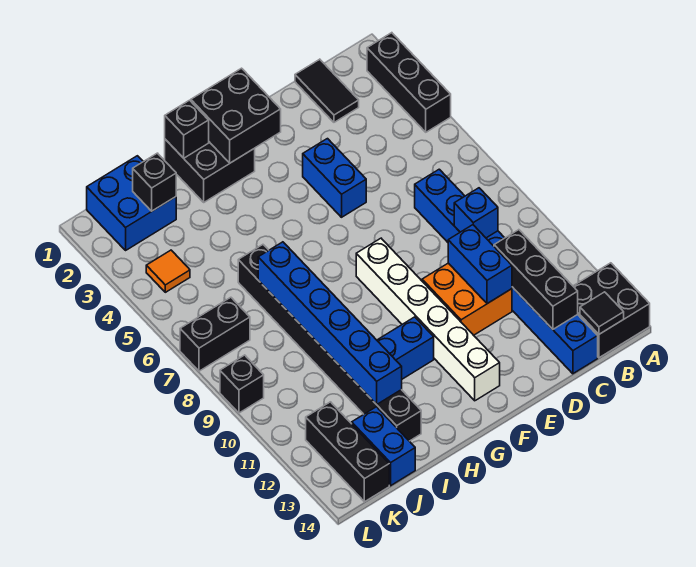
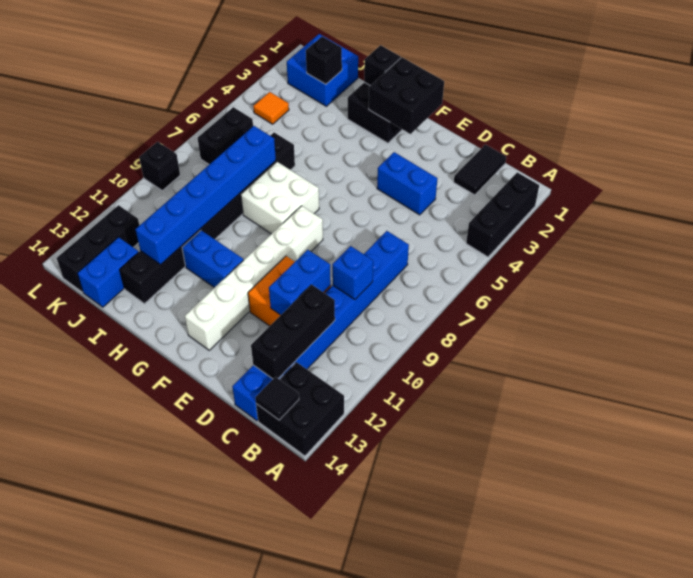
blue 1x2 brick [303,139,366,217] -> blue 1x2 brick turned to [377,152,438,215]
none -> white 2x2 brick [241,162,319,234]
black 1x2 brick [180,297,250,371] -> black 1x2 brick turned to [198,107,253,164]

